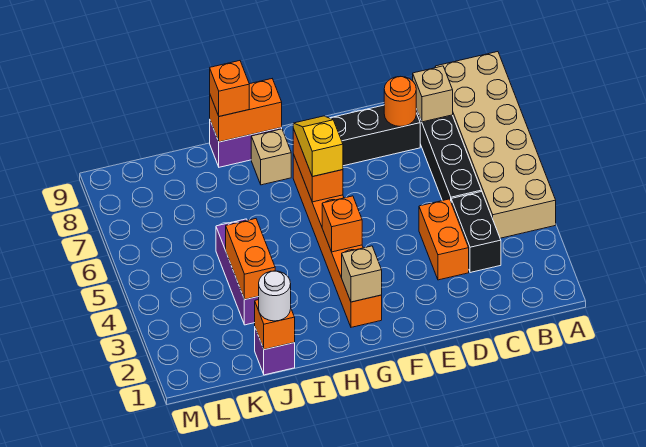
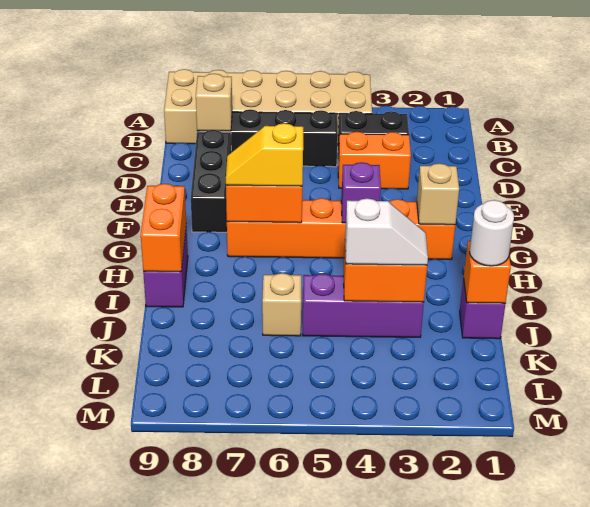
orange 1x1 round brick [384,77,416,126] -> none
orange 1x1 brick [322,196,362,252] -> purple 1x1 brick [341,162,381,223]
tan 1x1 brick [251,129,291,185] -> tan 1x1 brick moved to [262,273,301,336]
orange 1x1 brick [210,61,249,116] -> none
none -> white 1x2 slope [345,198,428,265]

